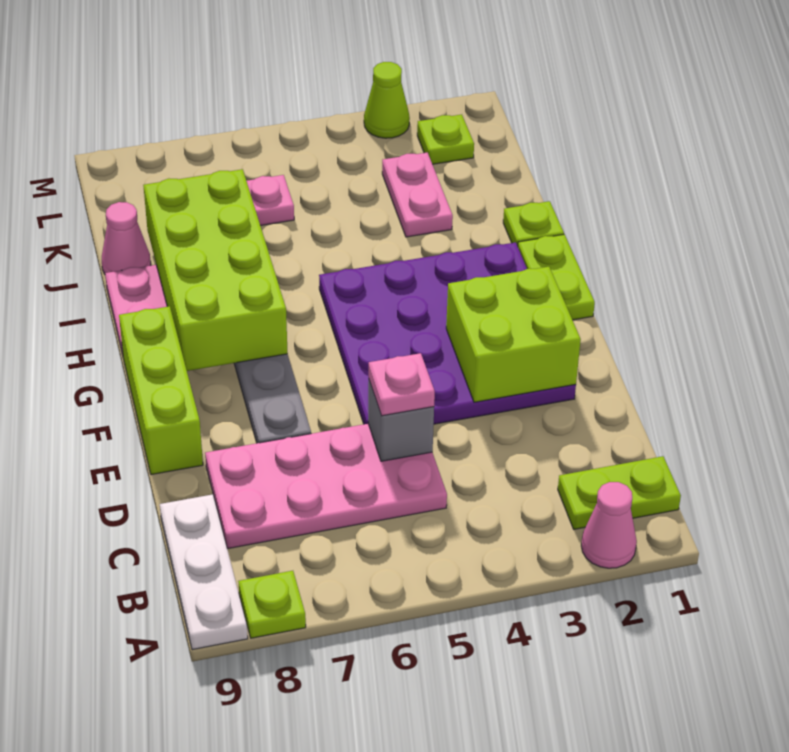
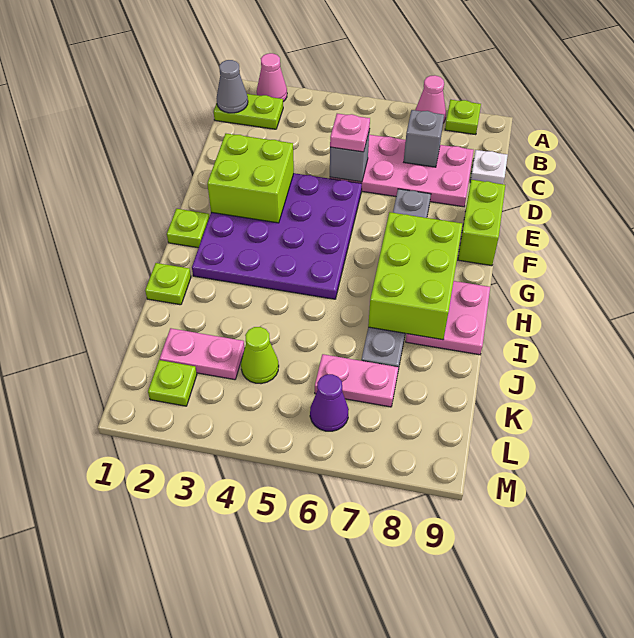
white 1x3 plate [160,494,248,650] -> white 1x1 plate [470,150,508,184]
none -> grey 1x1 cone [216,60,248,113]
none -> grey 1x1 brick [404,110,444,167]
lime 1x3 brick [119,306,203,475] -> lime 1x2 brick [458,180,505,266]
lime 1x2 plate [518,234,595,320] -> lime 1x1 plate [167,209,209,248]
lime 2x4 brick [143,169,288,371] -> lime 2x3 brick [368,212,462,340]
pink 1x2 plate [382,153,453,237] -> pink 1x2 plate turned to [160,328,245,380]
pink 1x1 cone [102,202,151,274] -> pink 1x1 cone moved to [415,75,446,123]
none -> purple 1x1 cone [310,374,349,431]
lime 1x1 cone [364,62,410,138] -> lime 1x1 cone moved to [241,327,279,384]

